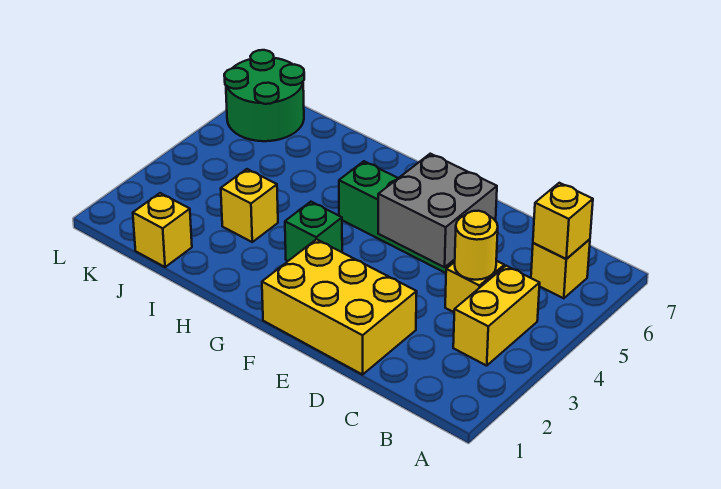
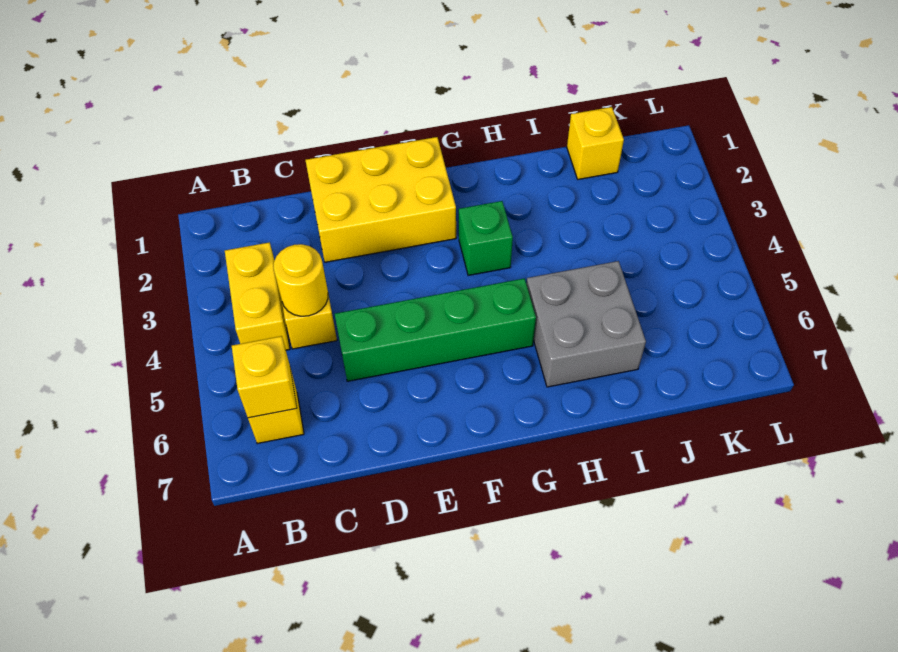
grey 2x2 brick [378,154,497,267] -> grey 2x2 brick moved to [526,261,646,387]
yellow 1x1 brick [221,169,278,242] -> none
green 2x2 round brick [224,50,304,141] -> none

